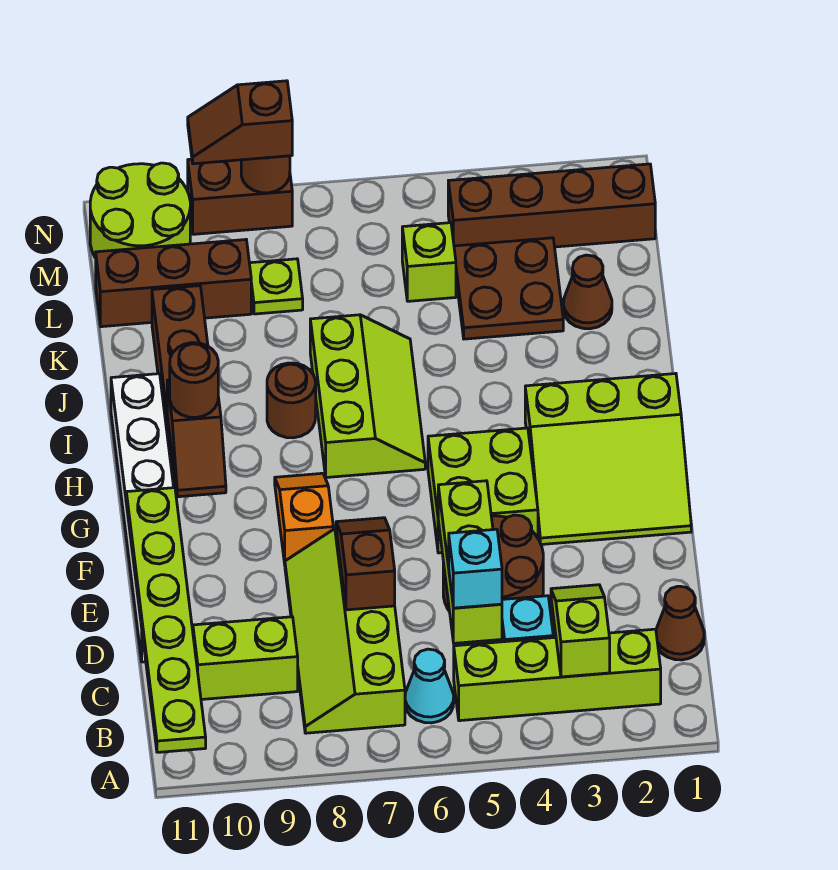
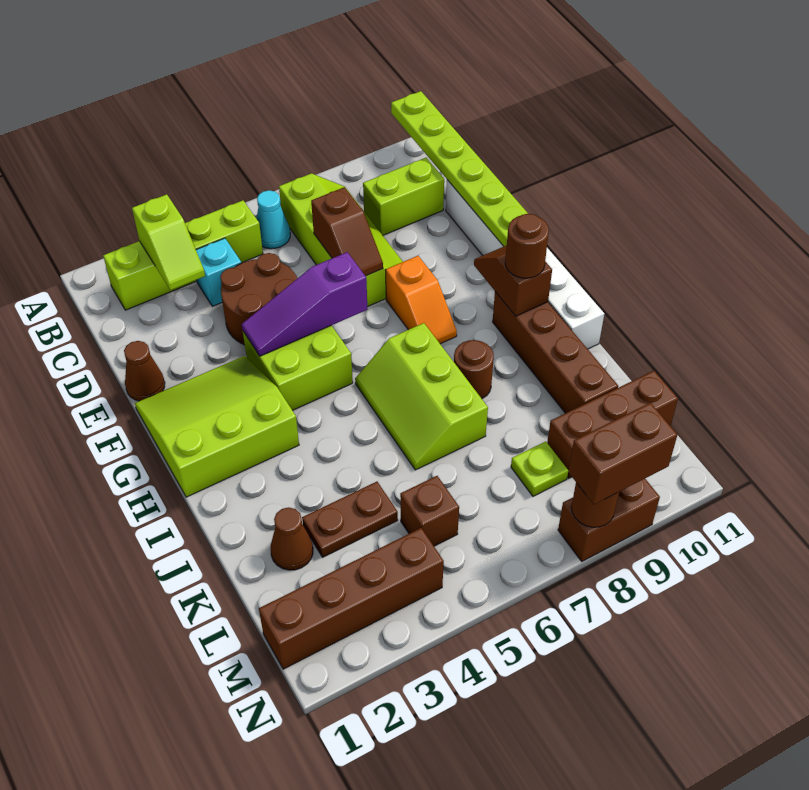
brown 1x1 cone [656,586,704,660] -> brown 1x1 cone moved to [124,341,165,401]
lime 1x3 brick [438,481,502,643] -> none
cyan 1x1 brick [449,529,502,608] -> none
none -> purple 1x3 slope [242,252,367,356]
brown 2x2 plate [454,238,563,339] -> brown 1x2 plate [302,482,398,557]
lime 1x1 brick [402,223,456,301] -> brown 1x1 brick [400,476,459,546]
lime 2x2 round brick [90,163,190,258] -> none
brown 1x2 slope [188,81,292,164] -> brown 1x2 brick [568,403,677,504]

